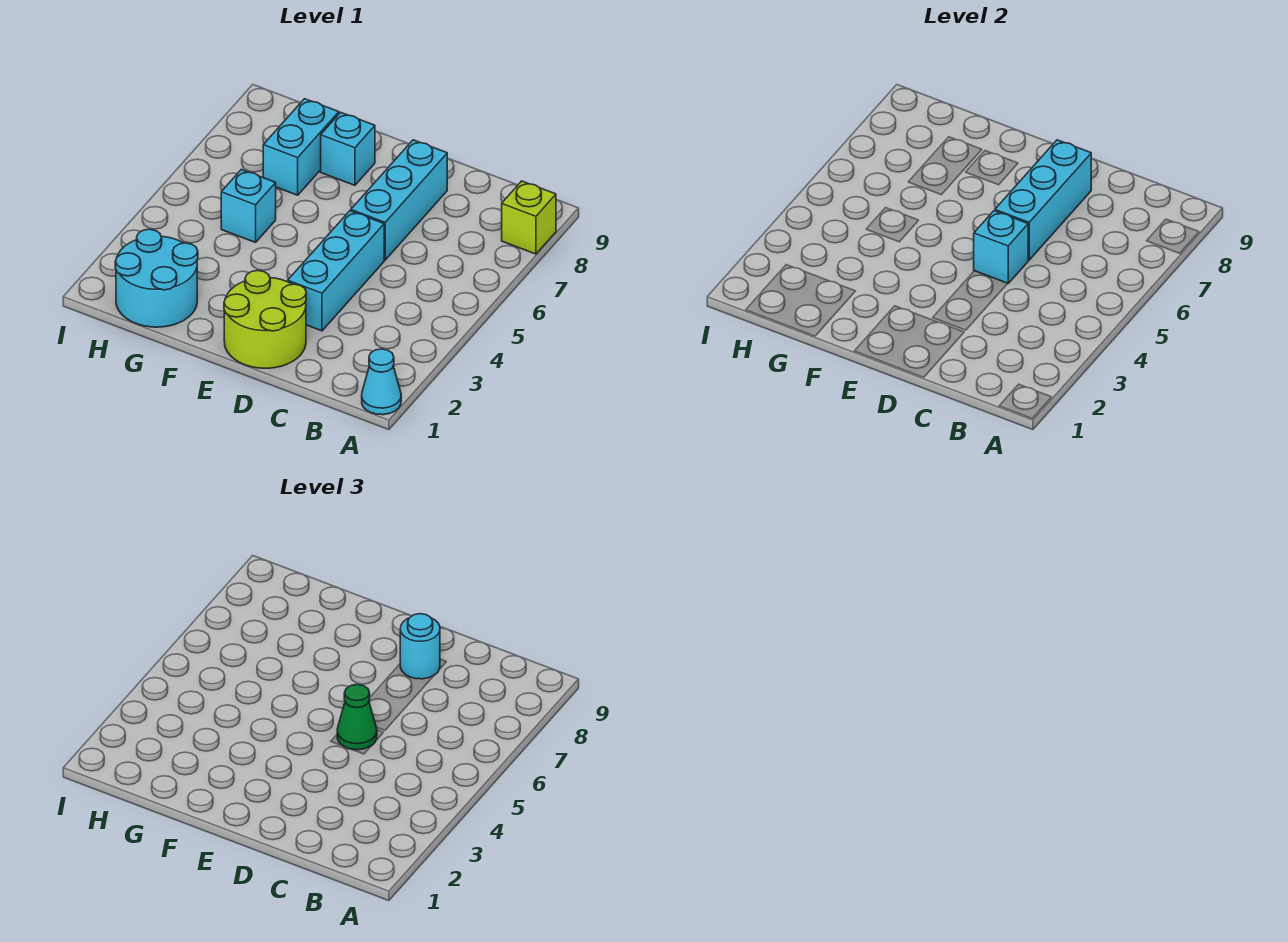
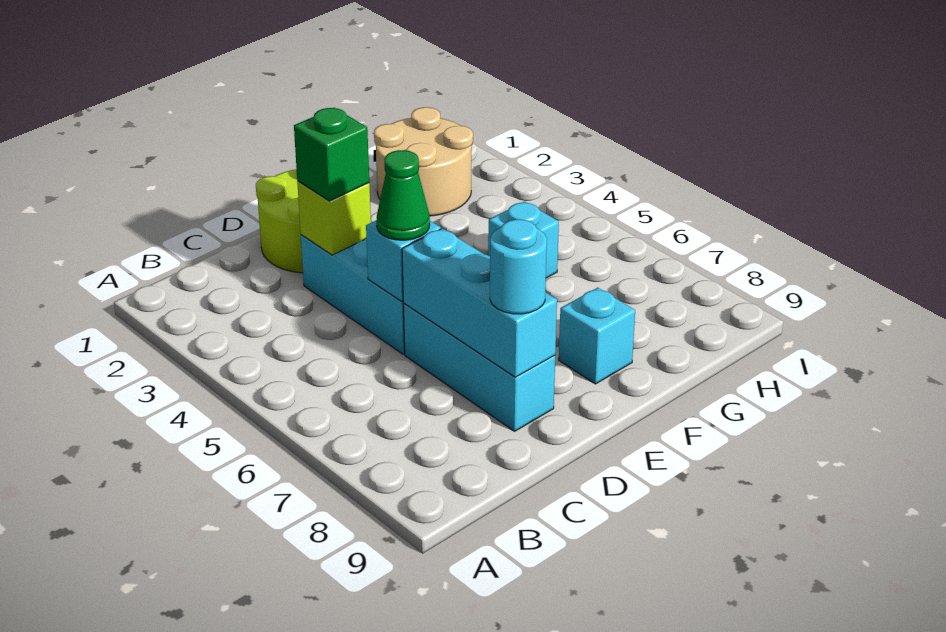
cyan 1x1 cone [362,349,401,415] -> none
lime 1x1 brick [502,181,556,254] -> lime 1x1 brick moved to [297,181,371,255]
none -> green 1x1 brick [294,108,369,201]
cyan 2x2 round brick [115,229,198,327] -> tan 2x2 round brick [374,107,473,216]
cyan 1x2 brick [263,99,339,195] -> none

